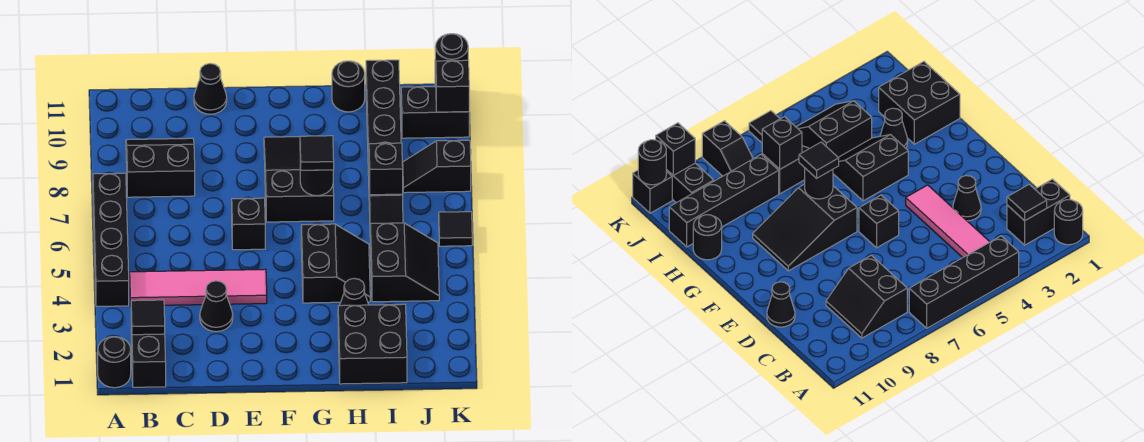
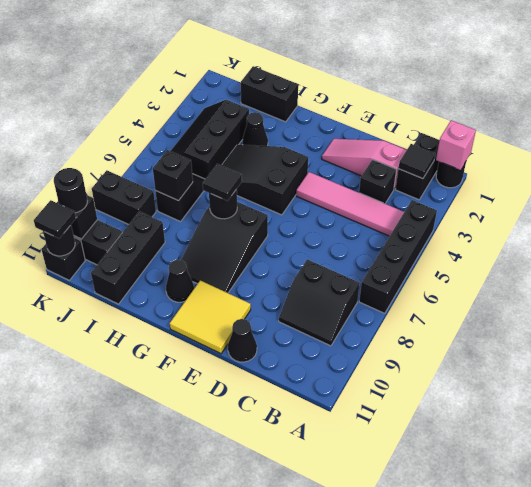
none -> pink 1x1 brick [436,120,476,170]
none -> pink 1x3 slope [322,139,406,189]
black 1x1 cone [200,281,233,332] -> black 1x1 cone moved to [166,260,194,302]
black 1x1 brick [232,198,265,250] -> black 1x1 brick moved to [359,160,396,204]
none -> yellow 2x2 tile [170,280,251,354]
black 2x2 slope [301,224,370,303] -> black 2x3 slope [222,145,308,215]
black 2x2 brick [338,304,407,384] -> black 1x2 brick [241,66,298,122]
black 1x1 round brick [332,61,365,112] -> black 1x1 round brick moved to [54,168,88,213]
black 2x2 slope [370,223,439,302] -> black 2x3 slope [171,100,249,179]
black 1x4 brick [366,60,401,176] -> black 1x3 brick [91,211,165,304]
black 1x2 slope [403,140,471,193] -> black 1x2 brick [92,170,156,225]
black 1x1 tile [439,212,472,246] -> black 1x1 tile moved to [34,200,76,238]

